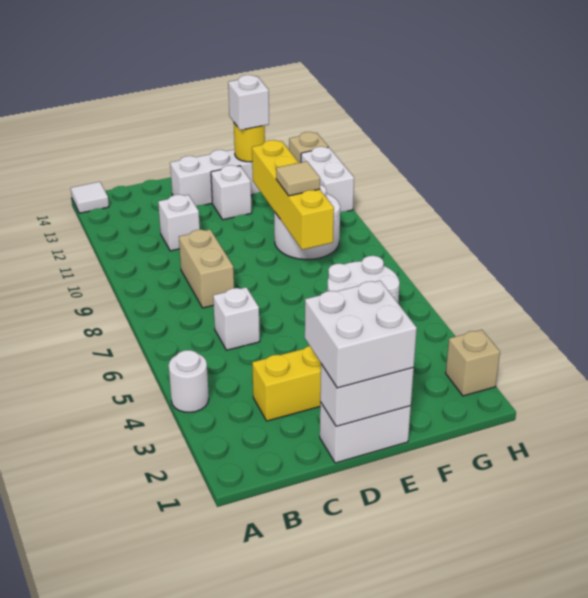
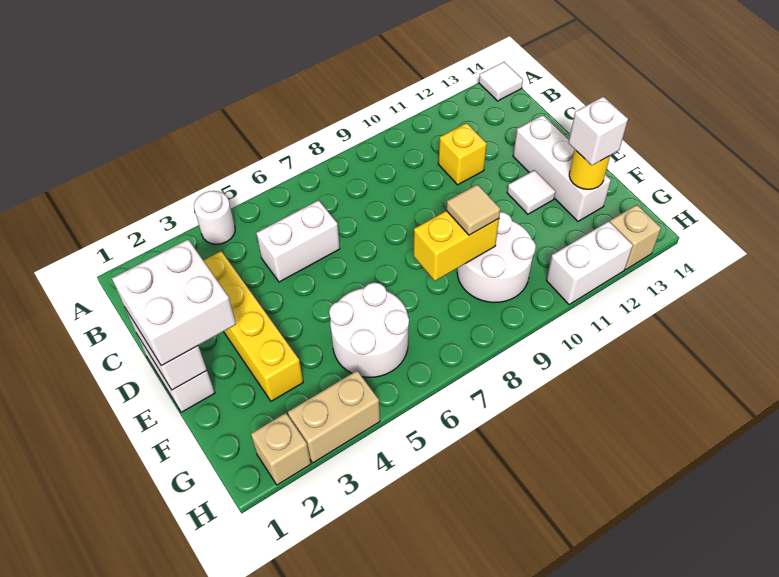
white 1x1 brick [213,287,260,350] -> white 1x2 brick [256,200,340,282]
tan 1x2 brick [179,230,234,308] -> tan 1x2 brick moved to [288,371,380,463]
white 1x1 brick [158,195,200,251] -> yellow 1x1 brick [438,123,487,185]
white 1x1 brick [211,165,252,220] -> white 1x1 tile [507,170,556,214]
yellow 1x4 brick [252,140,334,250] -> yellow 1x2 brick [413,211,499,281]

